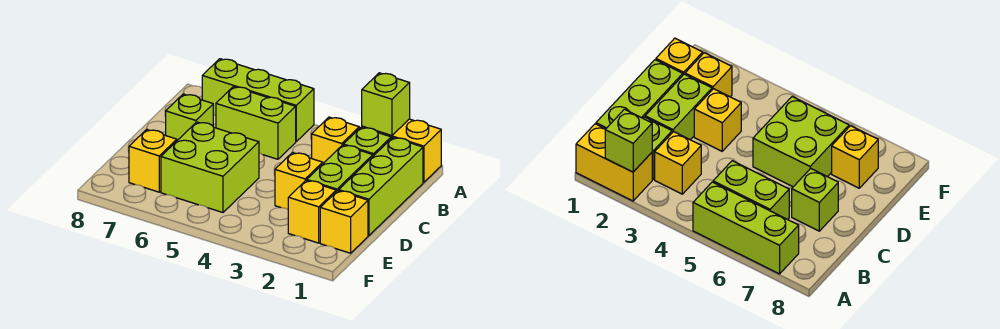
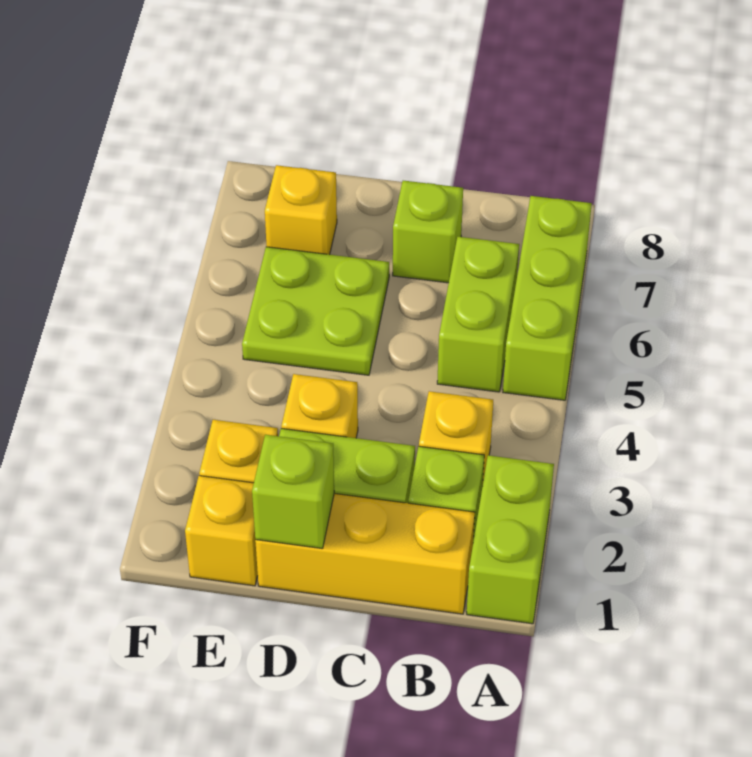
yellow 1x2 brick [362,119,441,182] -> lime 1x2 brick [467,455,554,624]
lime 1x1 brick [362,73,410,135] -> lime 1x1 brick moved to [252,435,334,549]
lime 1x3 brick [339,138,423,236] -> yellow 1x3 brick [255,493,475,614]
lime 2x2 brick [161,122,259,212] -> lime 2x2 plate [242,247,389,375]

